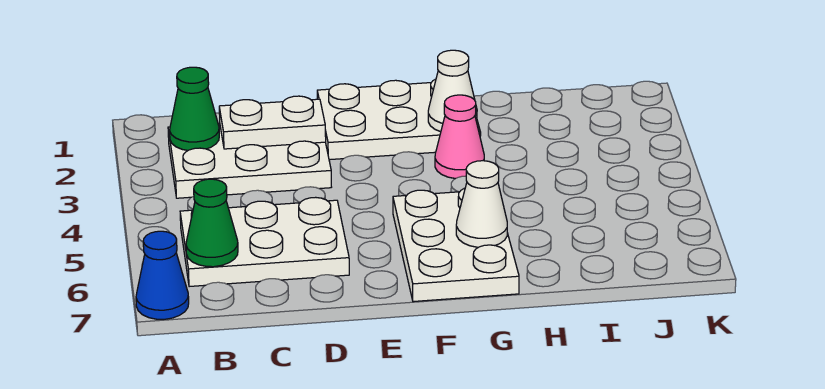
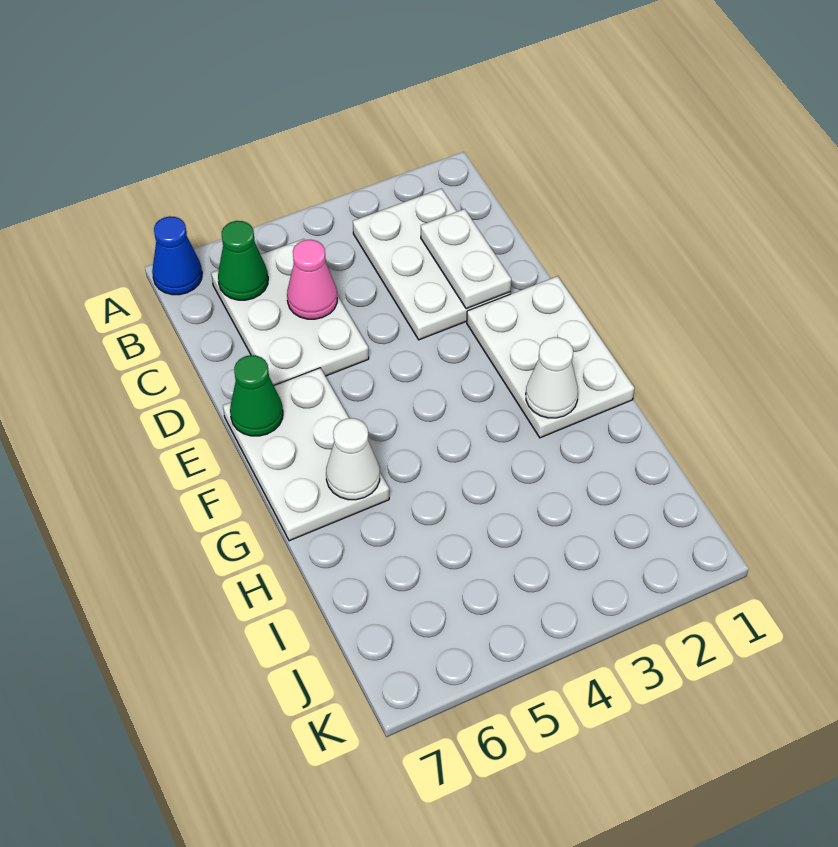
green 1x1 cone [170,67,219,150] -> green 1x1 cone moved to [230,355,283,436]
white 2x3 plate [393,188,519,302] -> white 2x3 plate turned to [223,368,389,541]
pink 1x1 cone [435,95,484,179] -> pink 1x1 cone moved to [287,240,337,319]

